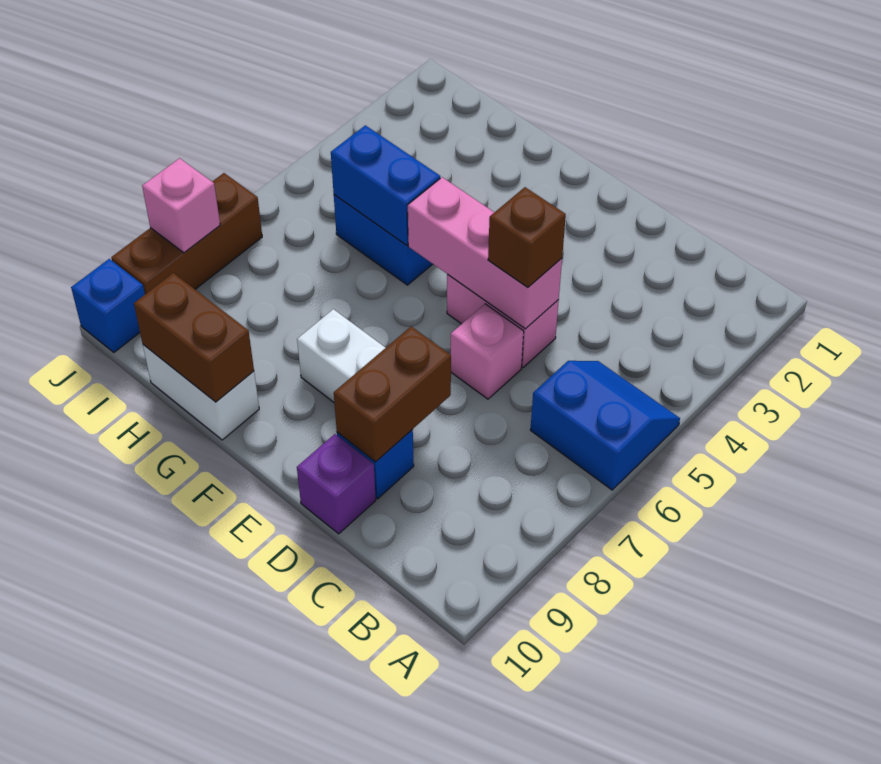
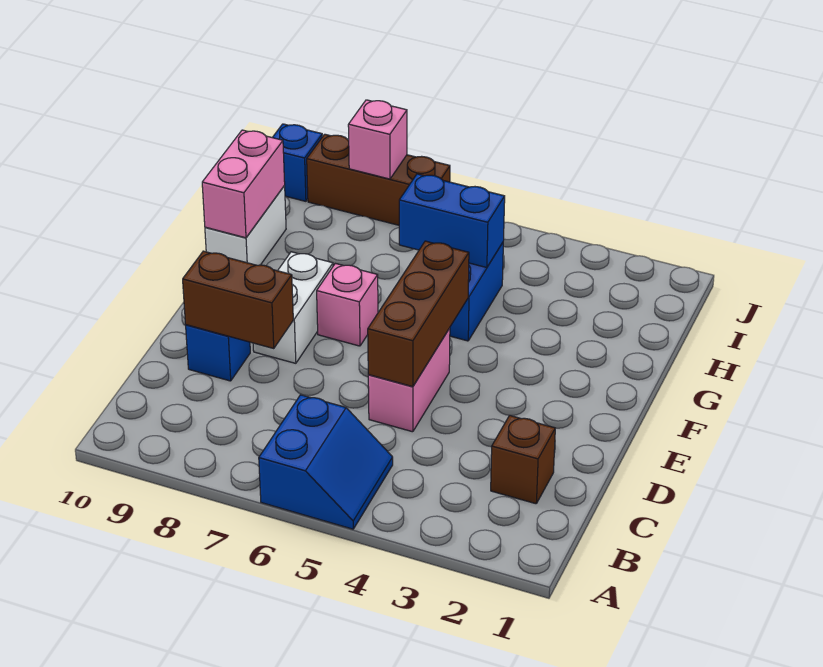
pink 1x3 brick [408,177,562,329] -> brown 1x3 brick [368,241,469,387]
brown 1x1 brick [488,187,566,287] -> brown 1x1 brick moved to [491,415,555,504]
pink 1x1 brick [450,304,524,399] -> pink 1x1 brick moved to [317,263,378,346]
purple 1x1 brick [297,434,376,534] -> none
blue 1x2 brick [331,125,440,245] -> blue 1x2 brick turned to [399,174,505,268]
brown 1x2 brick [134,273,254,402] -> pink 1x2 brick [202,130,285,238]

